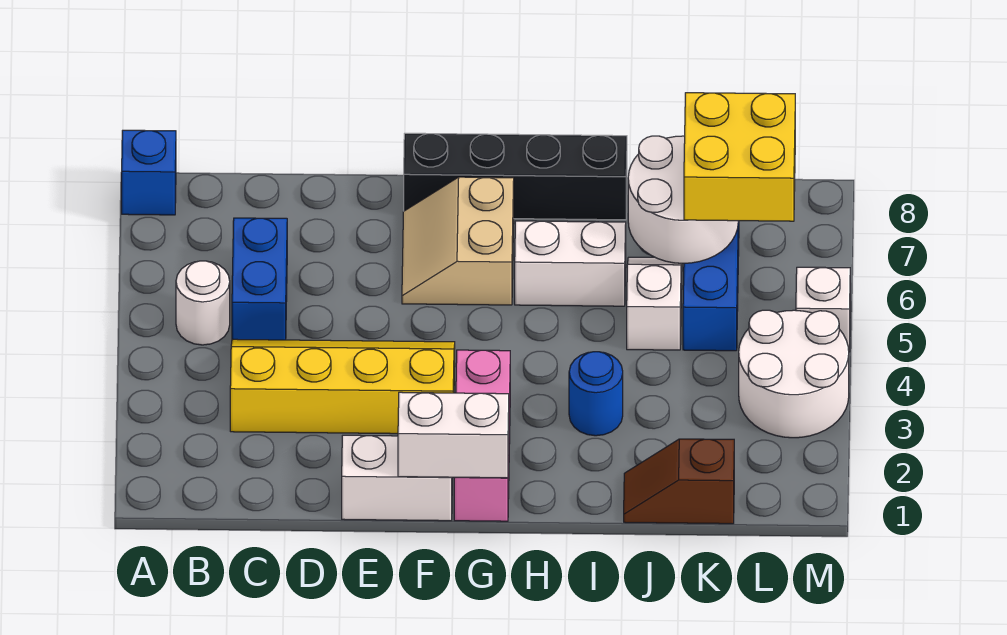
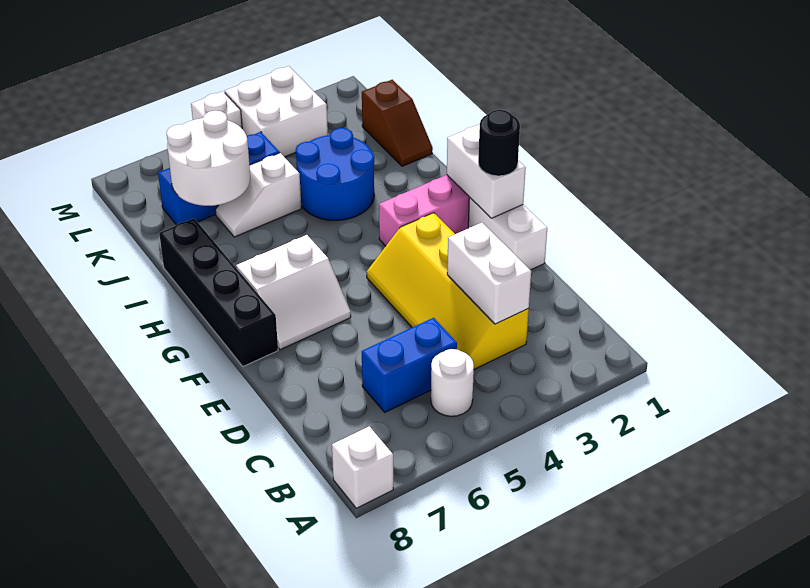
blue 1x1 brick [122,130,176,215] -> white 1x1 brick [332,426,393,508]
none -> black 1x1 round brick [478,110,520,176]
tan 2x2 slope [402,177,514,305] -> white 2x2 slope [236,235,351,350]
white 1x2 brick [515,221,626,306] -> white 1x2 brick moved to [447,223,531,324]
blue 1x1 round brick [569,352,623,436] -> blue 2x2 round brick [296,128,374,220]
yellow 2x2 brick [684,93,795,221] -> none
white 2x2 round brick [739,310,849,438] -> white 2x2 brick [225,66,328,157]

